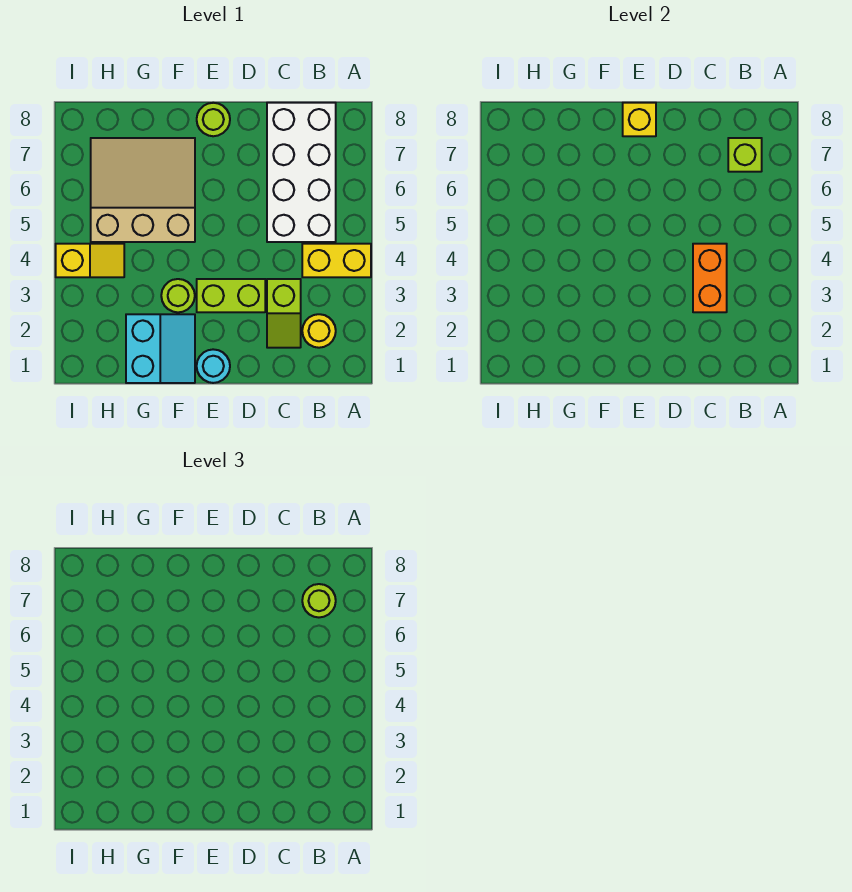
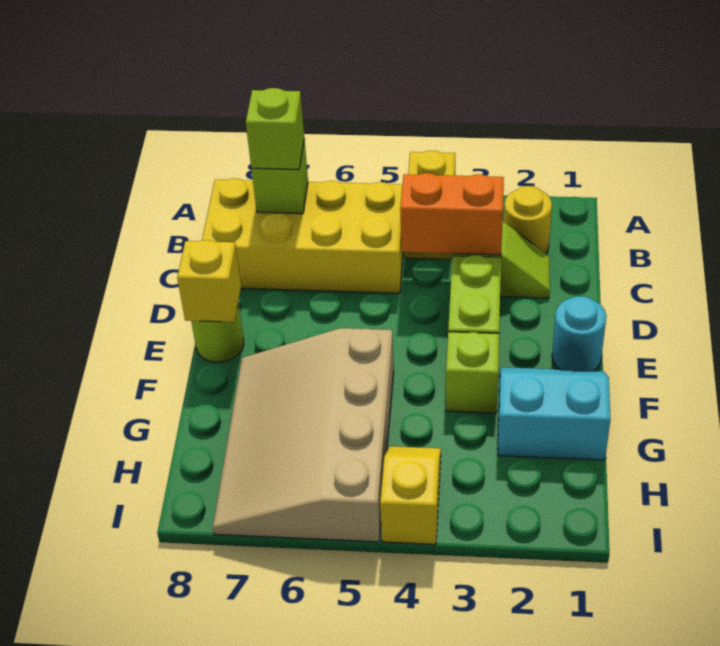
white 2x4 brick [267,103,336,242] -> yellow 2x4 brick [202,178,404,293]
lime 1x1 round brick [302,584,336,617] -> lime 1x1 brick [246,88,304,170]
lime 1x1 round brick [161,279,195,312] -> lime 1x1 brick [446,332,499,413]
tan 3x3 slope [91,138,195,242] -> tan 3x4 slope [213,328,394,542]

